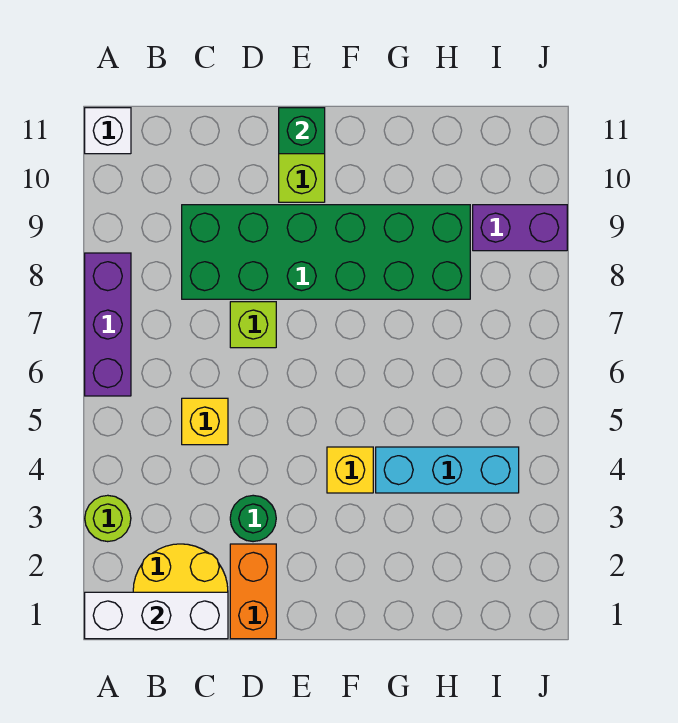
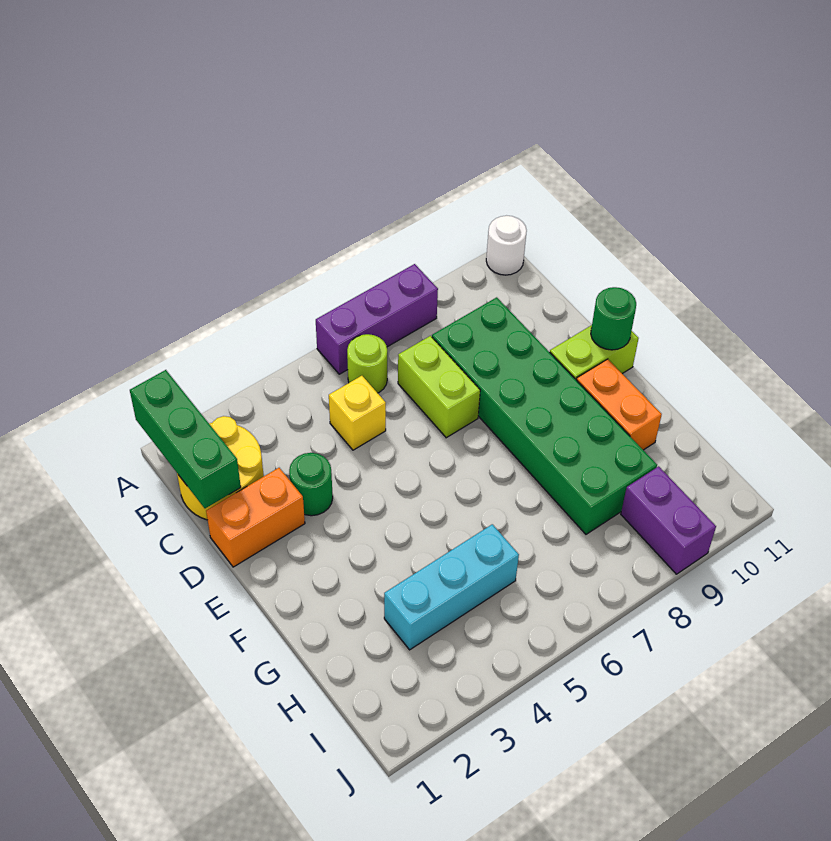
white 1x3 brick [85,592,228,639] -> green 1x3 brick [130,370,241,508]
lime 1x1 round brick [85,495,131,542] -> lime 1x1 round brick moved to [347,334,387,393]
white 1x1 brick [85,108,131,154] -> white 1x1 round brick [486,216,527,275]
lime 1x1 brick [230,302,276,348] -> lime 1x2 brick [398,336,480,438]
green 1x1 brick [279,108,325,154] -> green 1x1 round brick [591,287,636,350]
yellow 1x1 brick [327,447,373,493] -> none
none -> orange 1x2 brick [576,359,662,450]
cyan 1x3 brick [376,447,519,493] -> cyan 1x3 brick turned to [384,524,519,650]

